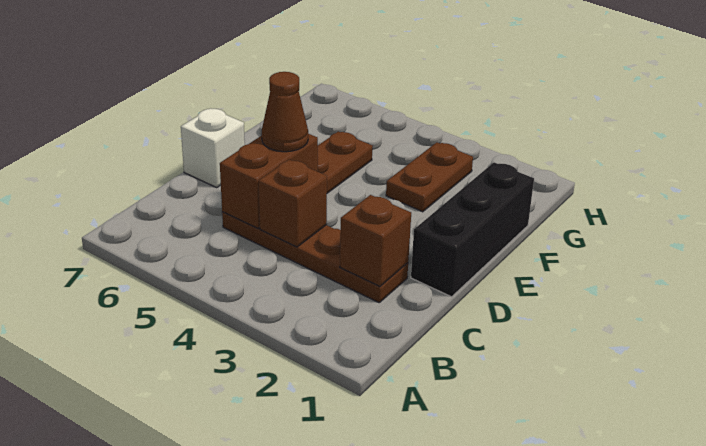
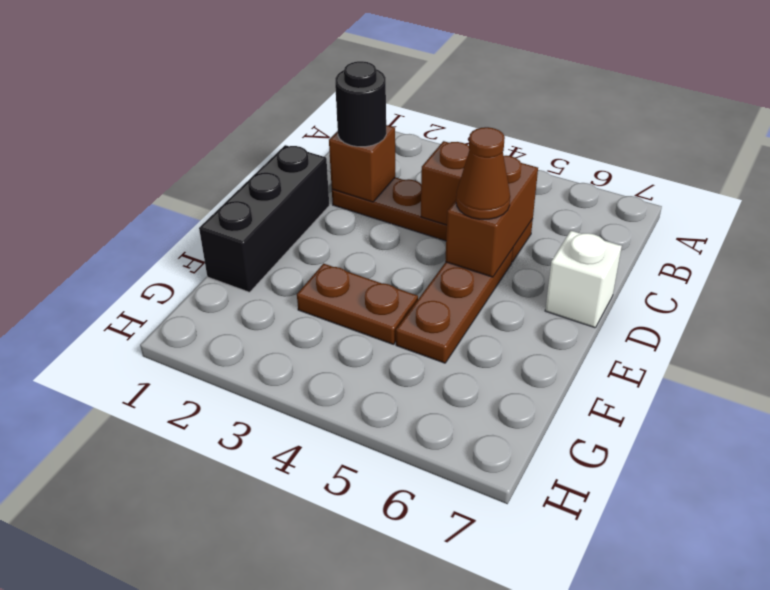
none -> black 1x1 round brick [335,61,386,147]
brown 1x2 plate [386,142,473,212] -> brown 1x2 plate turned to [297,264,418,344]

